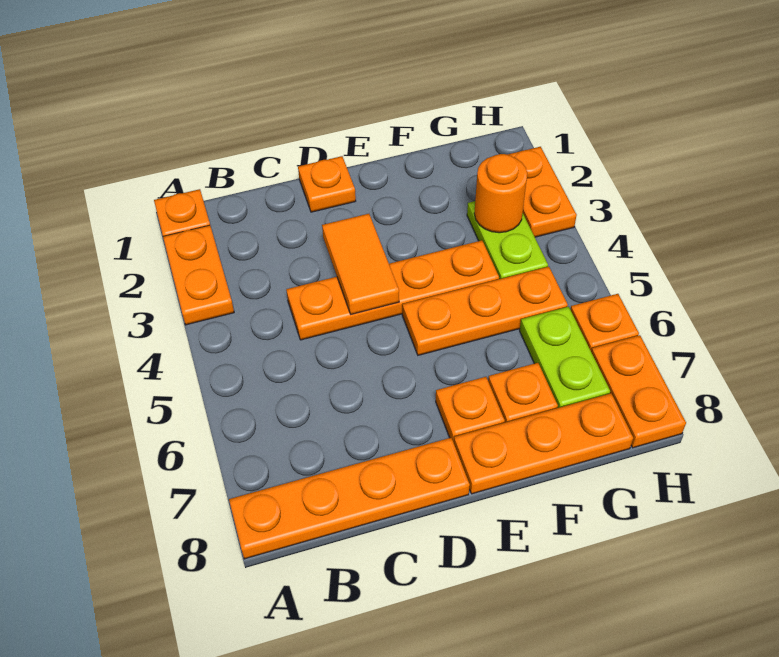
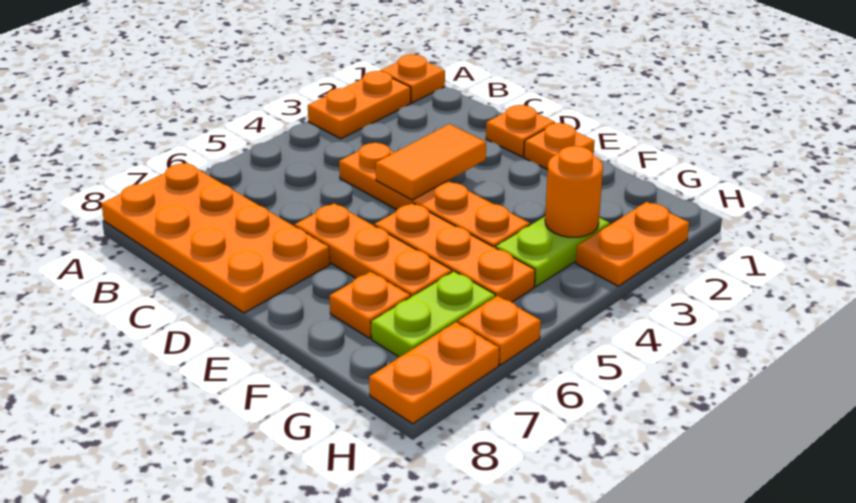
orange 1x4 plate [229,438,470,559] -> orange 2x4 plate [101,163,330,313]
orange 1x1 plate [436,377,505,442] -> orange 1x1 plate moved to [524,123,595,170]
orange 1x3 plate [454,393,633,494] -> orange 1x3 plate moved to [295,203,452,297]

